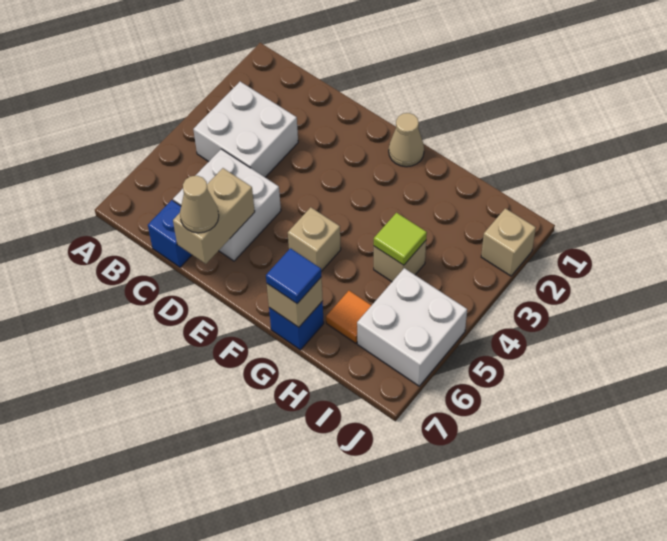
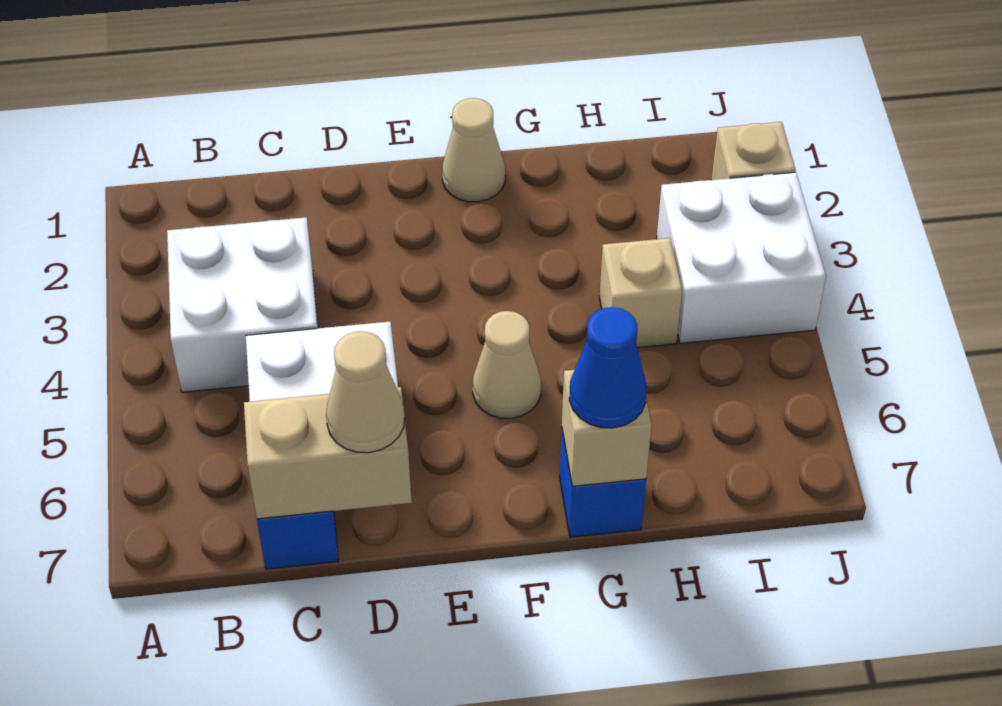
tan 1x2 brick [173,168,255,264] -> tan 1x2 brick turned to [244,387,412,519]
tan 1x1 brick [288,207,341,271] -> tan 1x1 cone [473,311,541,418]
blue 1x1 tile [266,248,321,303] -> blue 1x1 cone [569,307,646,428]
lime 1x1 tile [374,213,427,265] -> none
orange 1x1 tile [326,291,372,343] -> none
white 2x2 brick [357,268,467,386] -> white 2x2 brick moved to [657,172,826,343]

